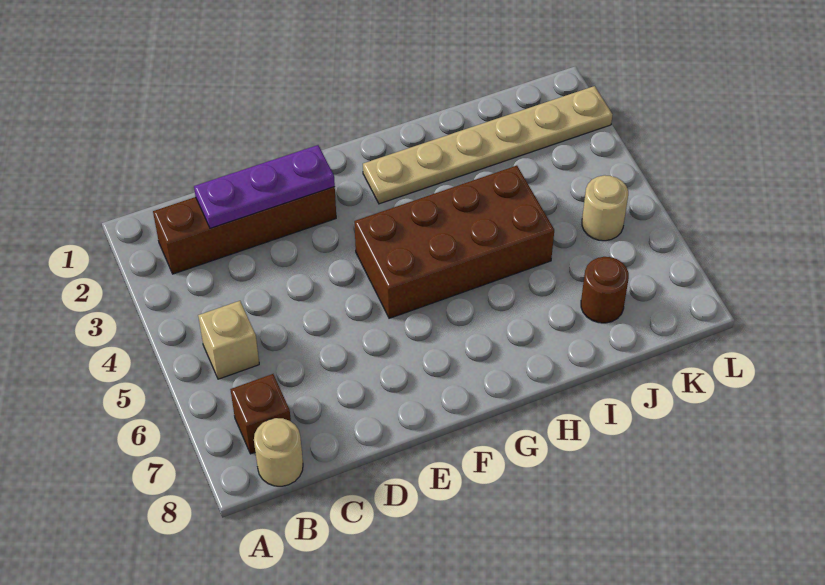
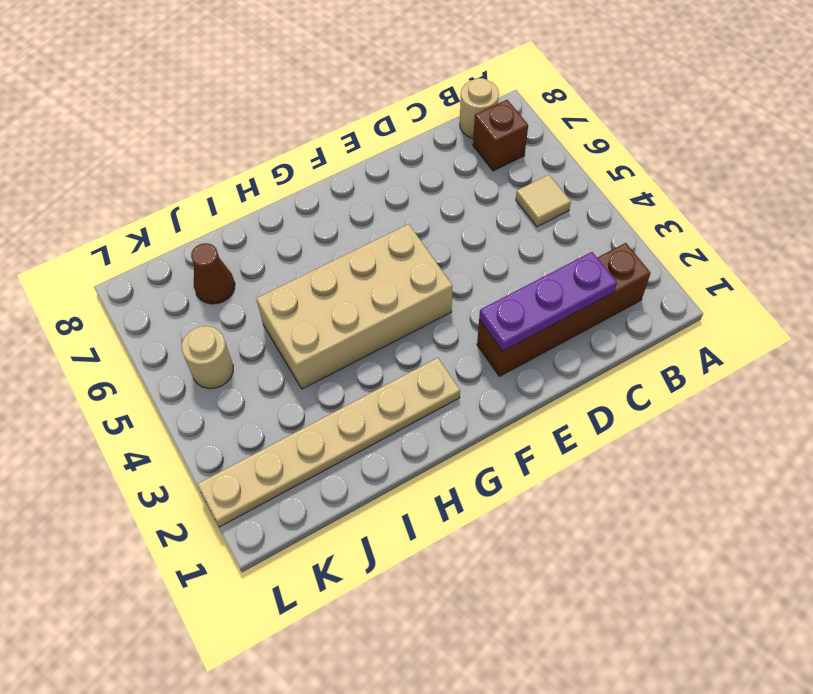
tan 1x1 brick [198,301,259,379] -> tan 1x1 tile [516,175,571,227]
brown 2x4 brick [354,166,554,318] -> tan 2x4 brick [256,224,453,389]
brown 1x1 round brick [581,257,629,323] -> brown 1x1 cone [191,243,235,304]

